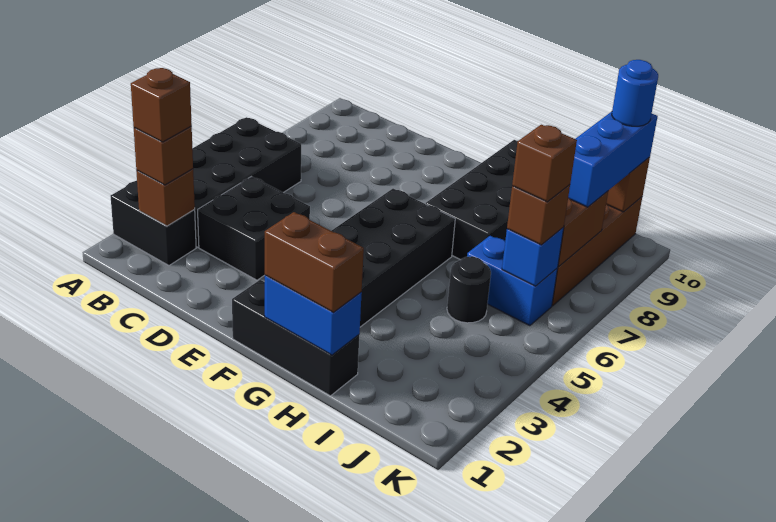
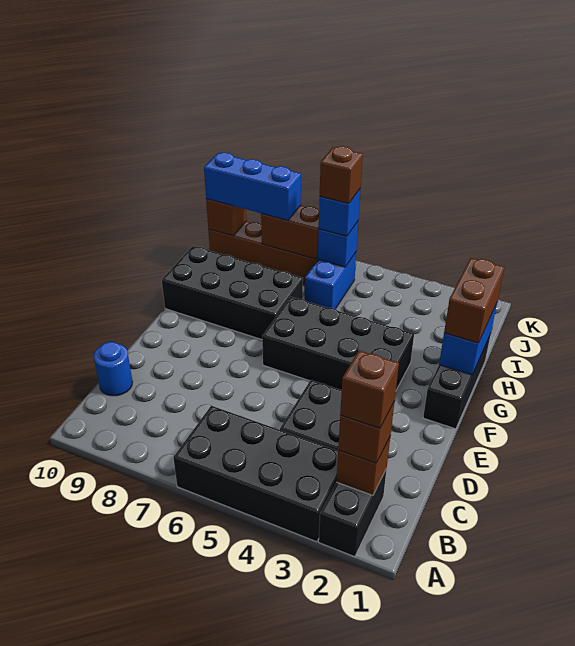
black 1x1 round brick [447,256,491,323] -> none
brown 1x1 brick [507,185,570,245] -> blue 1x1 brick [319,189,360,236]
blue 1x1 round brick [612,60,658,126] -> blue 1x1 round brick moved to [94,342,133,396]

